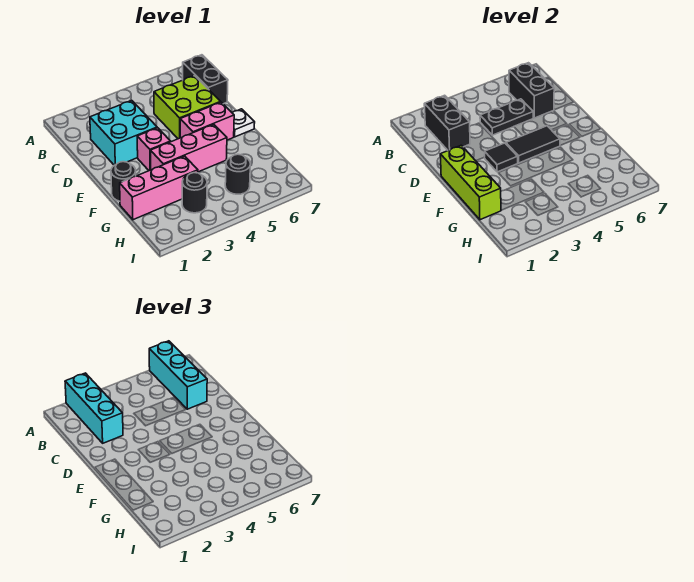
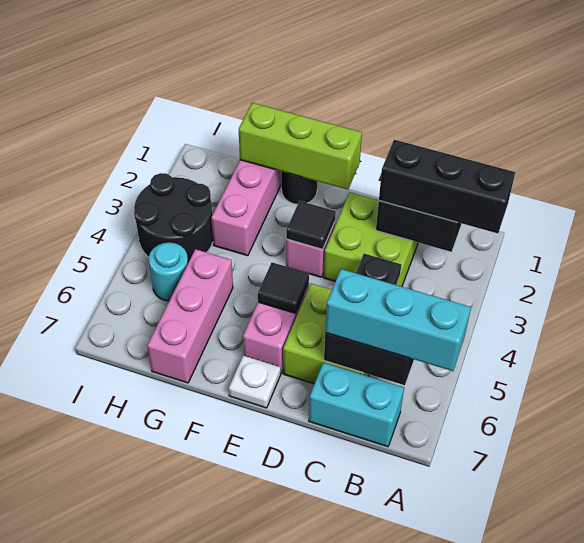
cyan 1x3 brick [65,373,123,443] -> black 1x3 brick [379,140,515,233]
black 1x2 brick [183,55,228,104] -> cyan 1x2 brick [309,363,404,447]
cyan 2x2 brick [90,100,157,165] -> lime 2x2 brick [323,192,418,287]
black 1x2 tile [506,126,560,163] -> black 1x1 tile [258,262,309,313]
pink 1x3 brick [151,124,227,172] -> pink 1x3 brick moved to [147,249,233,383]
black 1x1 round brick [182,173,207,213] -> black 2x2 round brick [134,173,213,263]
black 1x1 round brick [225,154,250,194] -> cyan 1x1 round brick [149,242,188,301]

